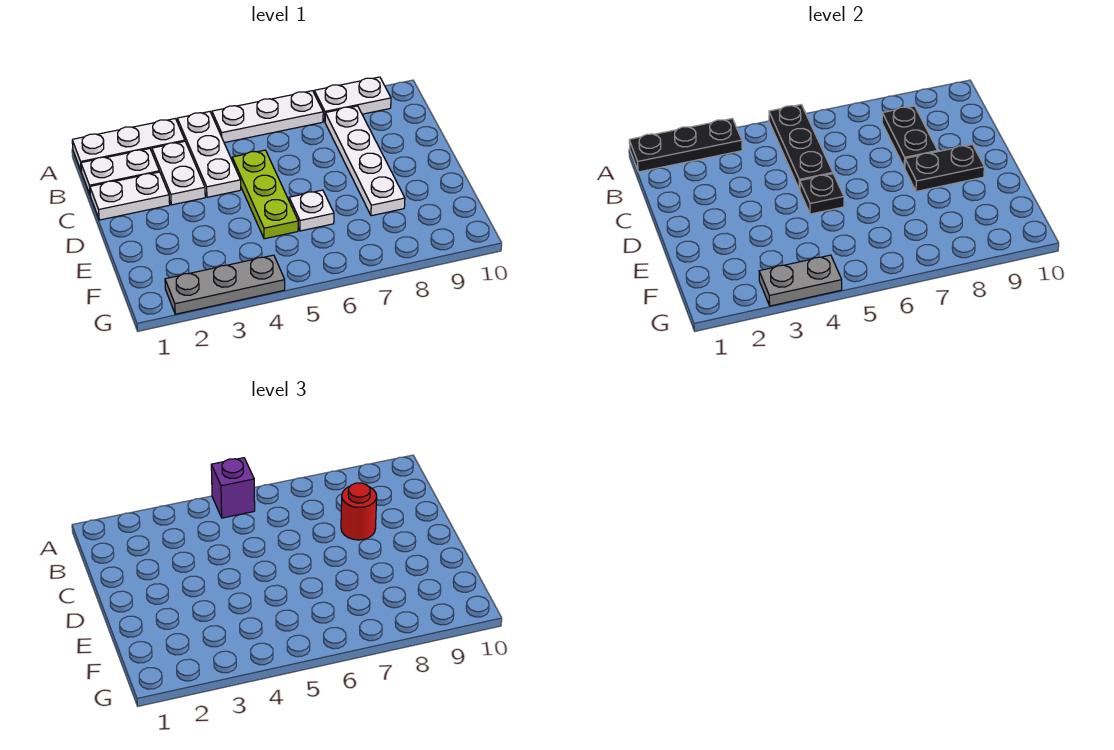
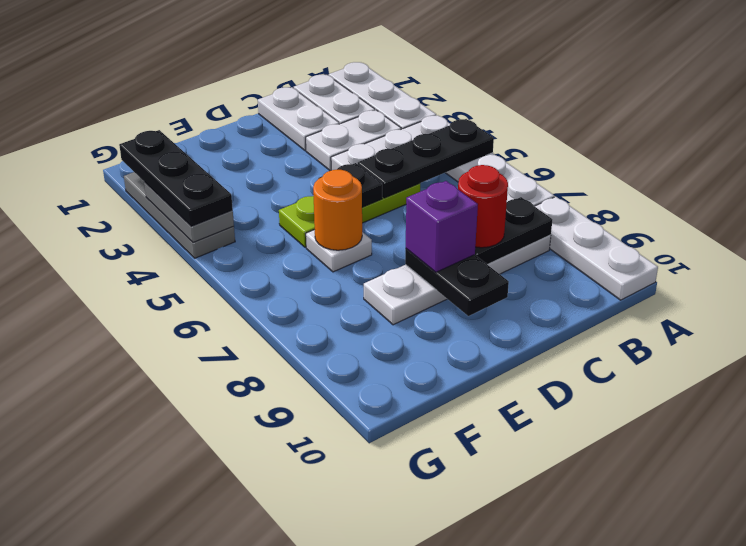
black 1x3 plate [629,119,742,172] -> black 1x3 plate moved to [119,130,233,226]
purple 1x1 brick [211,458,255,518] -> purple 1x1 brick moved to [406,181,478,272]
white 1x2 plate [314,77,391,121] -> white 1x3 plate [535,197,658,300]
none -> orange 1x1 round brick [313,170,362,250]

